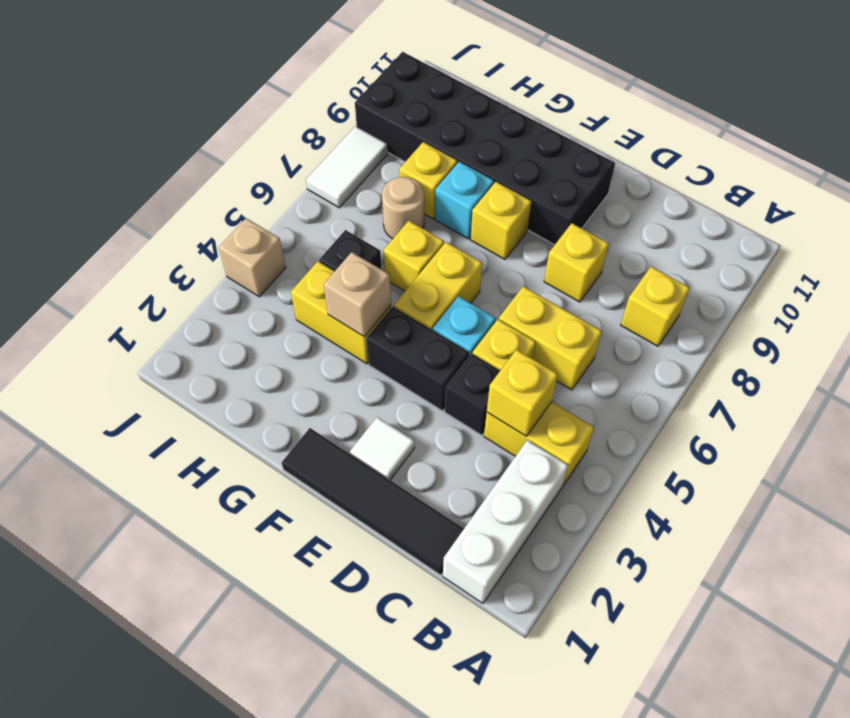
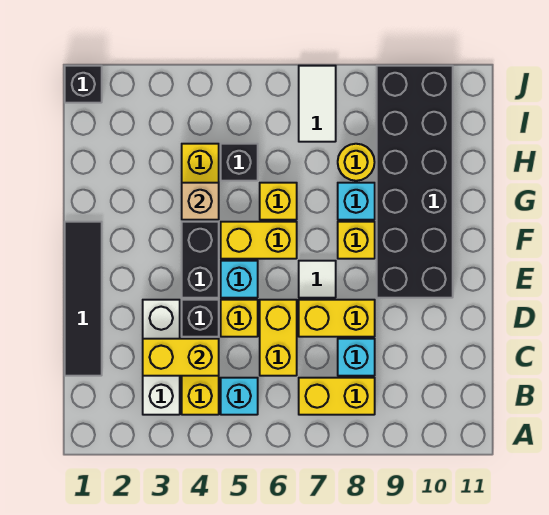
white 1x3 brick [443,440,568,603] -> white 1x3 brick turned to [143,300,180,415]
none -> cyan 1x1 brick [221,378,258,415]
yellow 1x1 brick [621,267,690,346] -> yellow 1x2 brick [299,378,375,415]
yellow 1x1 brick [487,349,558,436] -> yellow 1x2 brick [143,339,219,376]
none -> cyan 1x1 brick [338,339,375,376]
yellow 1x1 brick [544,223,609,302] -> yellow 1x2 brick [299,300,375,337]
white 1x1 tile [350,417,415,480] -> white 1x1 tile moved to [299,261,336,298]
tan 1x1 round brick [382,177,424,239] -> none
yellow 1x1 brick [399,142,457,219] -> yellow 1x1 round brick [338,144,375,181]
none -> black 1x1 brick [65,66,102,103]
tan 1x1 brick [219,218,286,297] -> none
white 1x2 tile [306,126,388,208] -> white 1x2 tile turned to [299,66,336,142]

